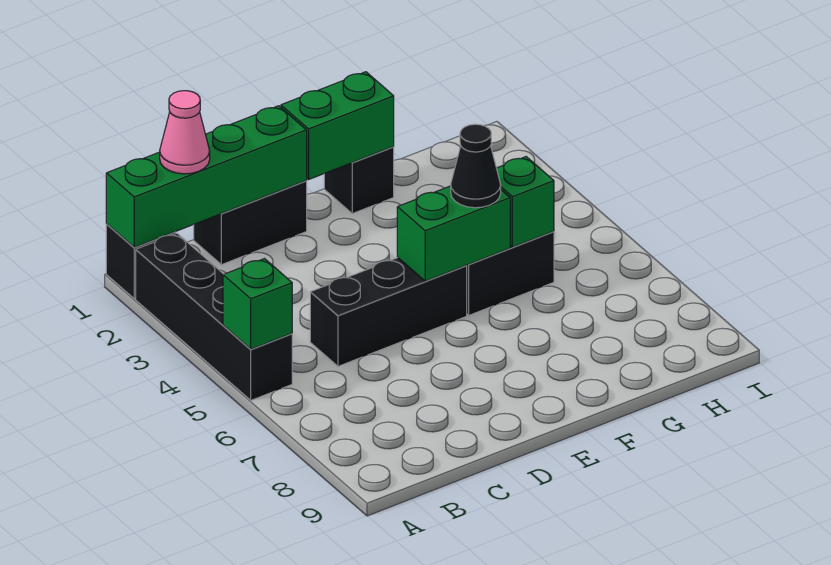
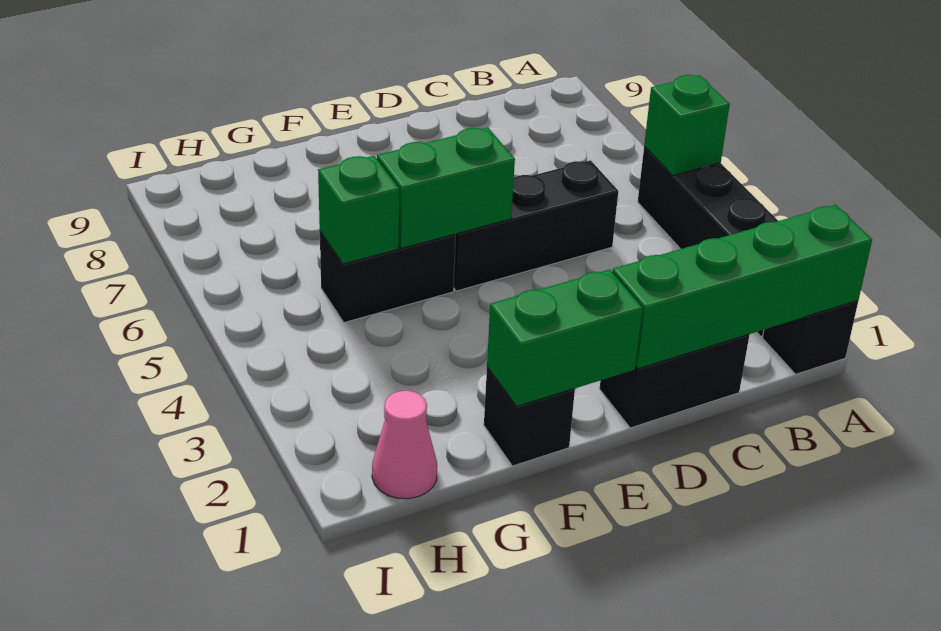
pink 1x1 cone [160,91,210,174] -> pink 1x1 cone moved to [372,391,437,499]
black 1x1 cone [451,124,501,208] -> none

